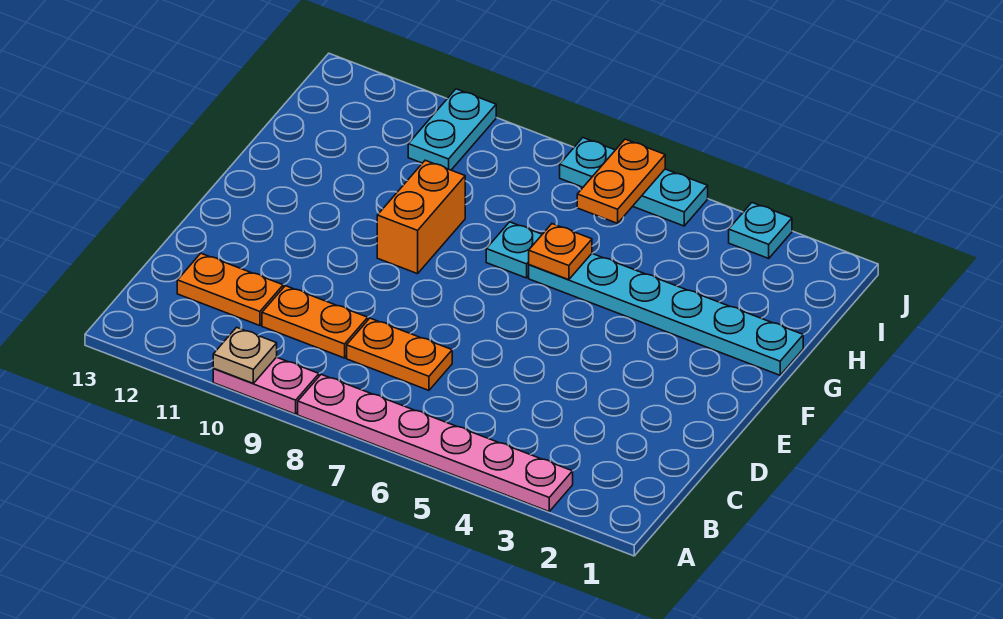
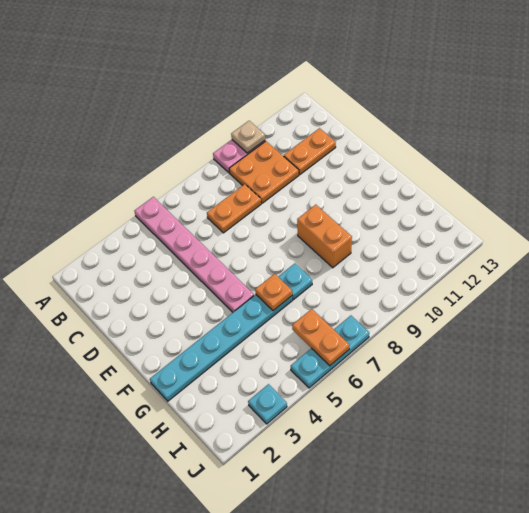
pink 1x6 plate [298,375,573,511] -> pink 1x6 plate turned to [134,197,254,312]
orange 1x2 plate [262,286,368,358] -> orange 2x2 plate [229,141,299,203]
cyan 1x2 plate [408,89,496,170] -> none

